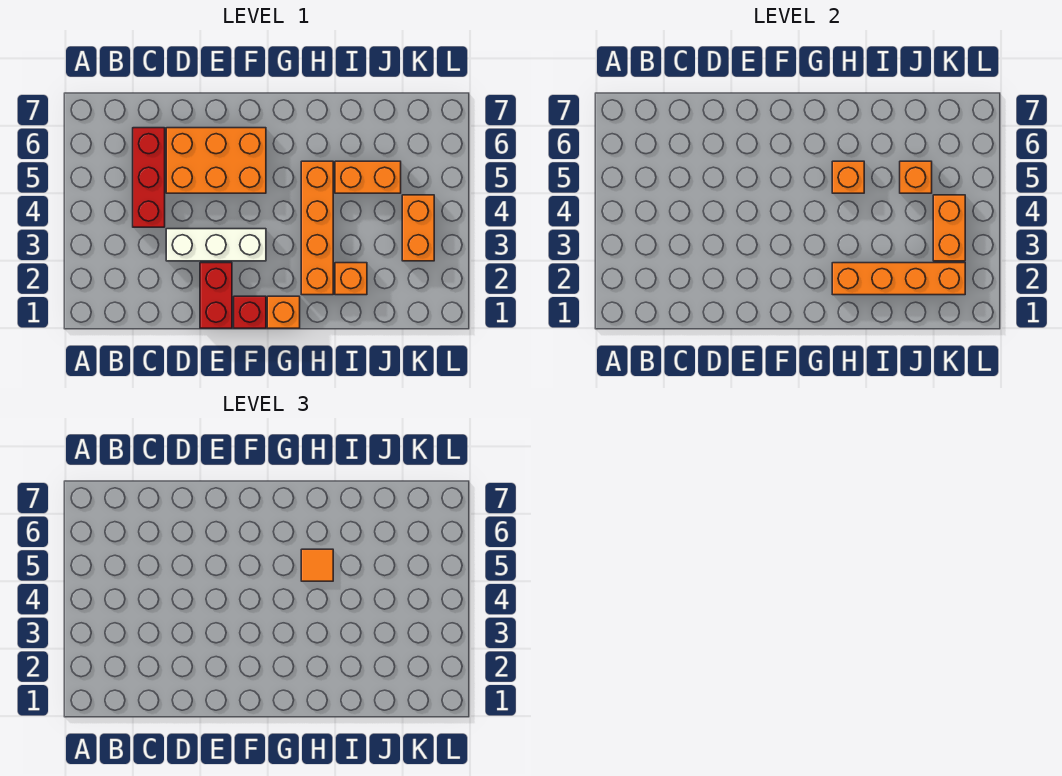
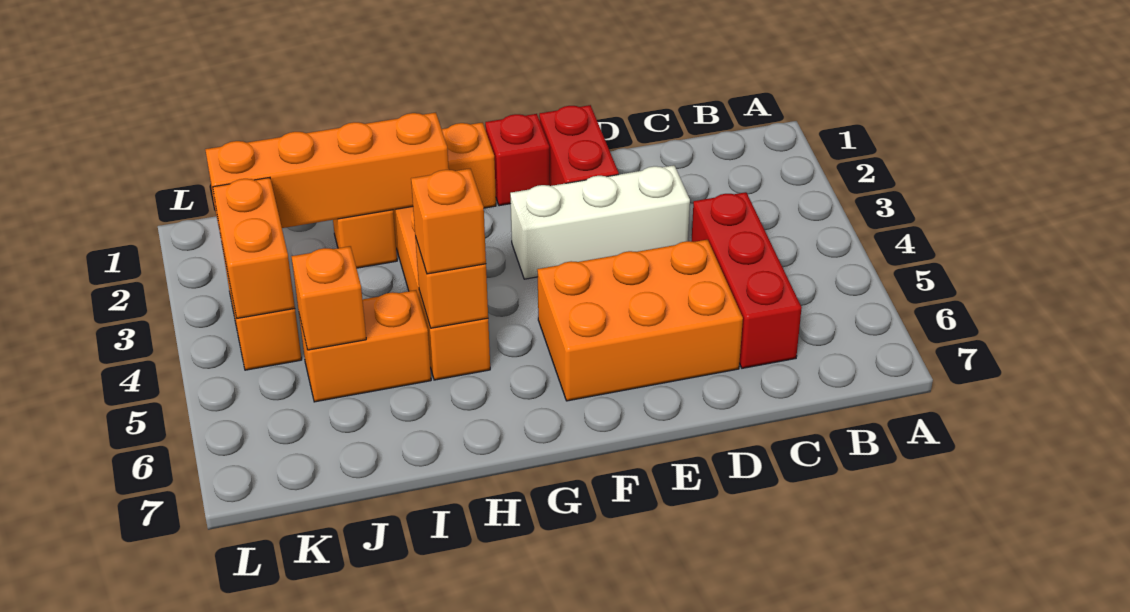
orange 1x1 tile [301,549,333,581] -> orange 1x1 brick [411,169,486,274]

